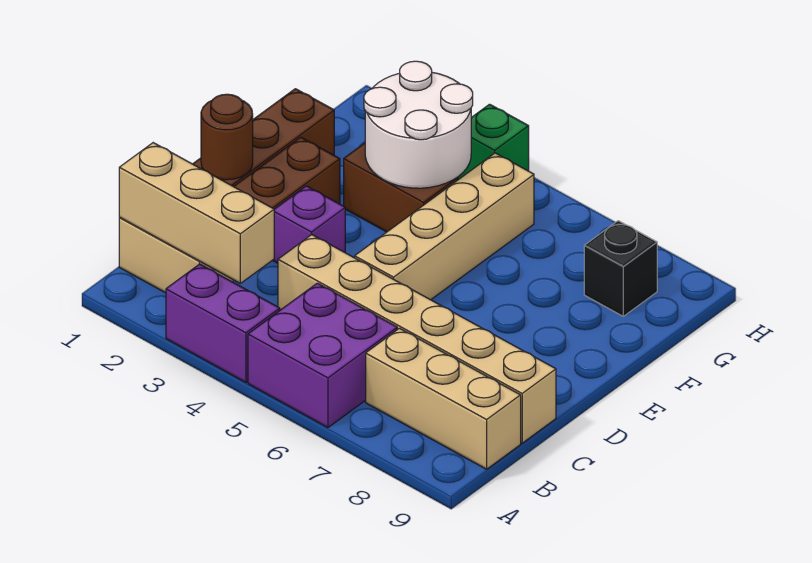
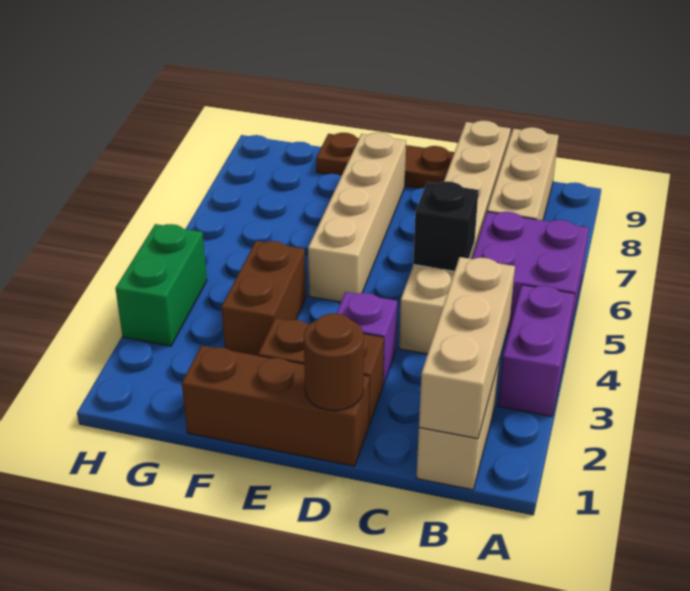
tan 1x4 brick [355,153,534,300] -> tan 1x4 brick turned to [308,133,406,302]
none -> brown 1x3 plate [316,133,454,188]
white 2x2 round brick [364,61,473,188] -> none
black 1x1 brick [584,221,657,316] -> black 1x1 brick moved to [413,181,479,271]
green 1x1 brick [457,104,529,180] -> green 1x2 brick [115,224,207,346]

